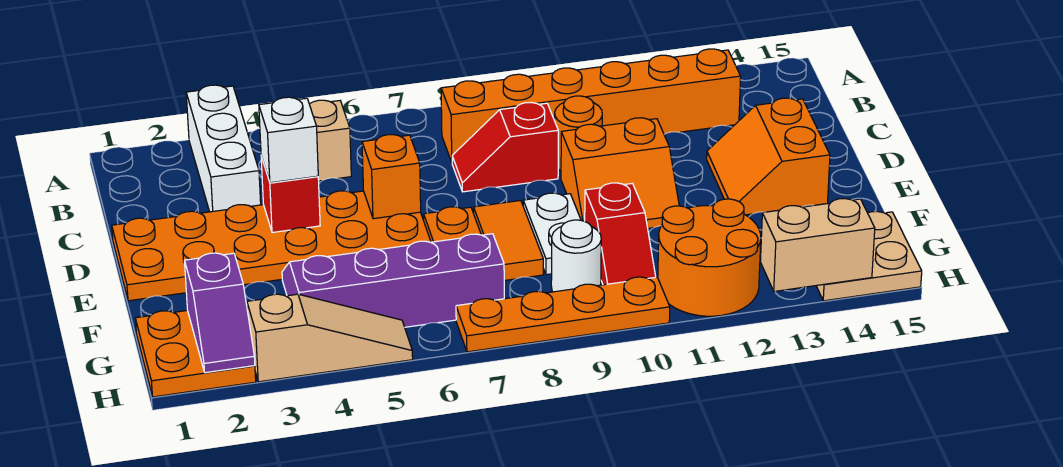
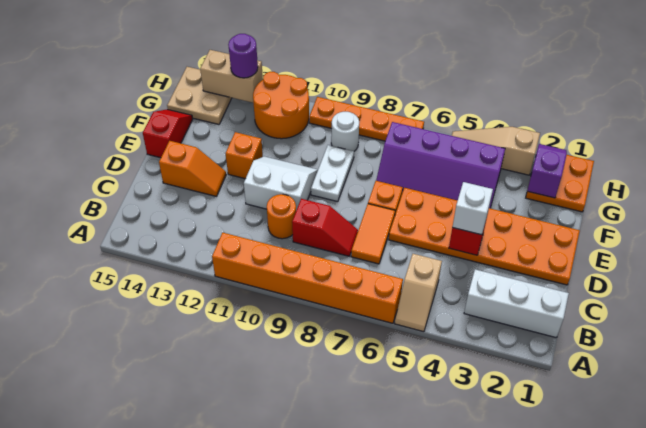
white 1x3 brick [186,85,261,212] -> white 1x3 brick turned to [464,269,569,338]
orange 1x6 brick [441,49,741,162] -> orange 1x6 brick moved to [212,233,403,323]
orange 1x1 brick [362,135,421,219] -> orange 1x1 brick moved to [226,132,263,179]
orange 2x2 slope [561,118,679,228] -> white 2x2 slope [244,156,318,210]
orange 2x2 slope [707,98,830,215] -> orange 1x2 slope [159,141,226,196]
orange 1x2 tile [474,200,543,281] -> orange 1x2 tile moved to [351,204,395,264]
red 1x2 slope [585,183,656,285] -> red 1x2 slope moved to [143,109,193,158]
none -> purple 1x1 round brick [228,34,258,78]

